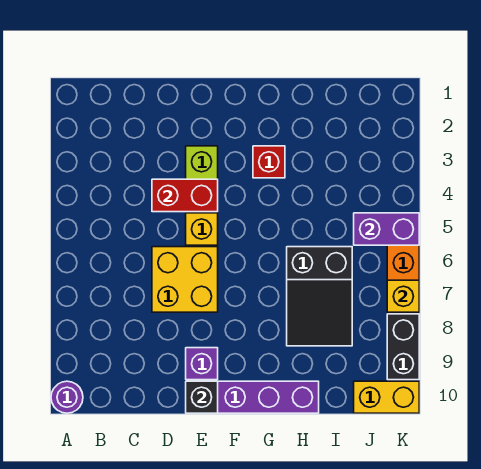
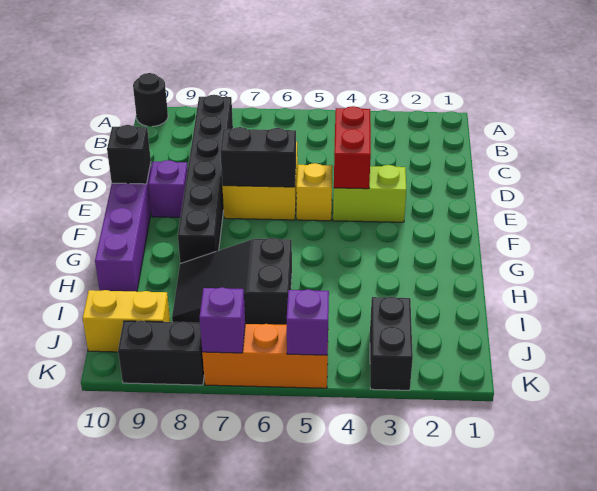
purple 1x1 round brick [51,381,83,413] -> black 1x1 round brick [133,73,168,126]
none -> black 1x6 brick [178,95,233,263]
none -> black 1x2 brick [220,127,296,187]
red 1x1 brick [253,146,285,178] -> none
none -> black 1x2 brick [370,297,413,390]
purple 1x2 brick [354,213,419,245] -> purple 1x1 brick [287,289,329,355]
yellow 1x2 brick [354,381,419,413] -> yellow 1x2 brick turned to [83,290,170,352]
yellow 1x1 brick [387,280,419,312] -> purple 1x1 brick [199,287,245,353]

